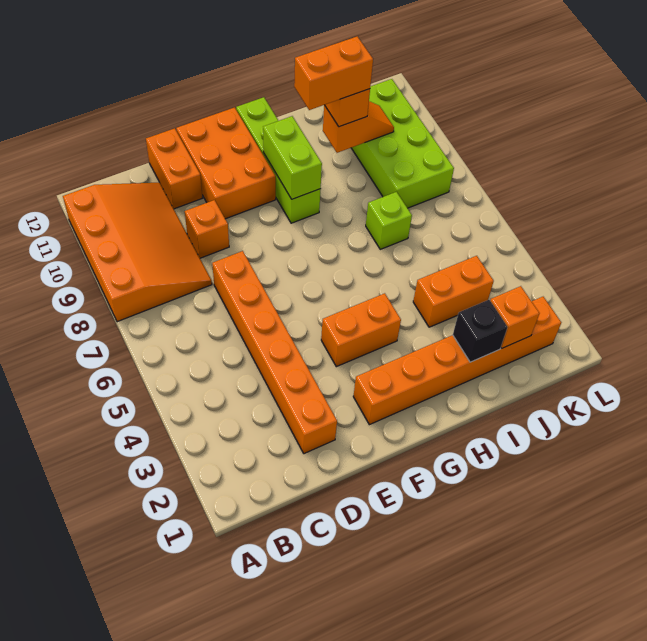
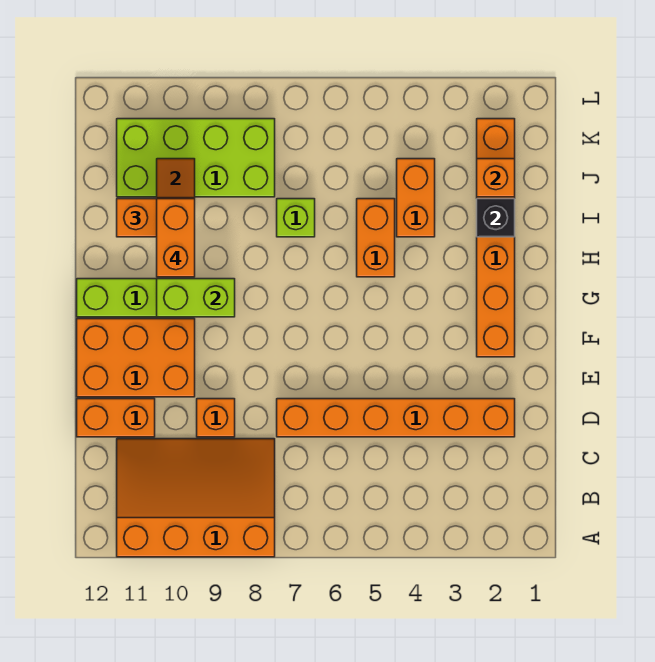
orange 1x2 brick [321,293,401,367] -> orange 1x2 brick moved to [357,199,395,277]

